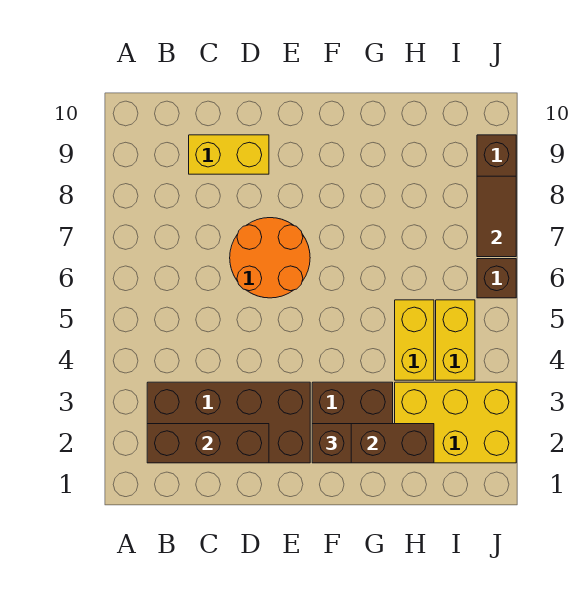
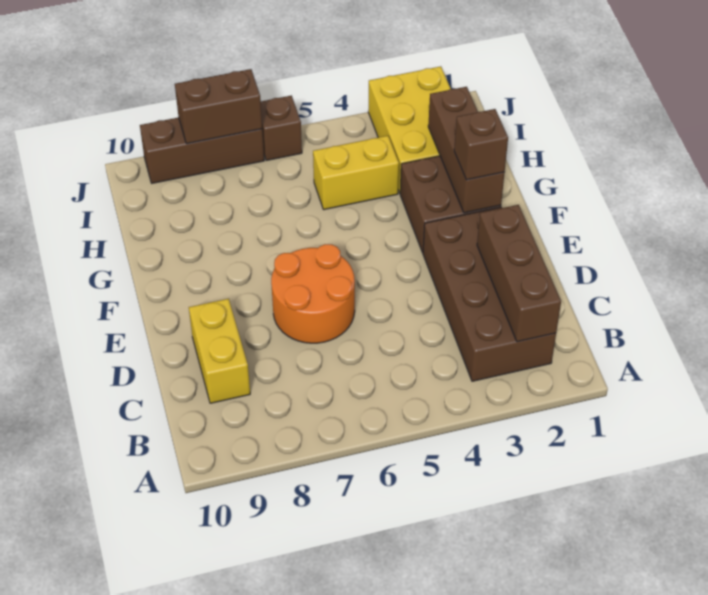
yellow 1x2 brick [436,300,475,380] -> none
brown 1x2 tile [477,176,516,257] -> brown 1x2 brick [175,69,262,144]

